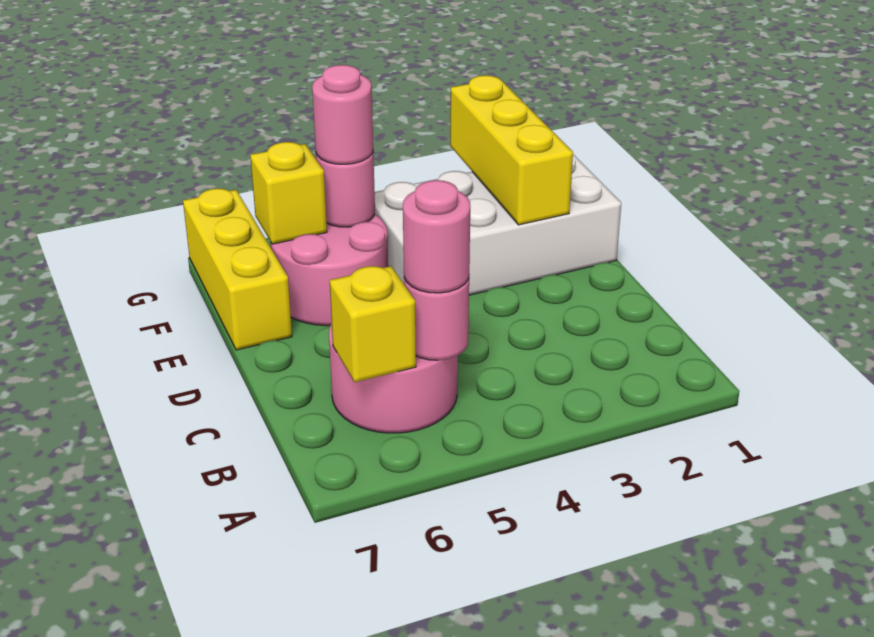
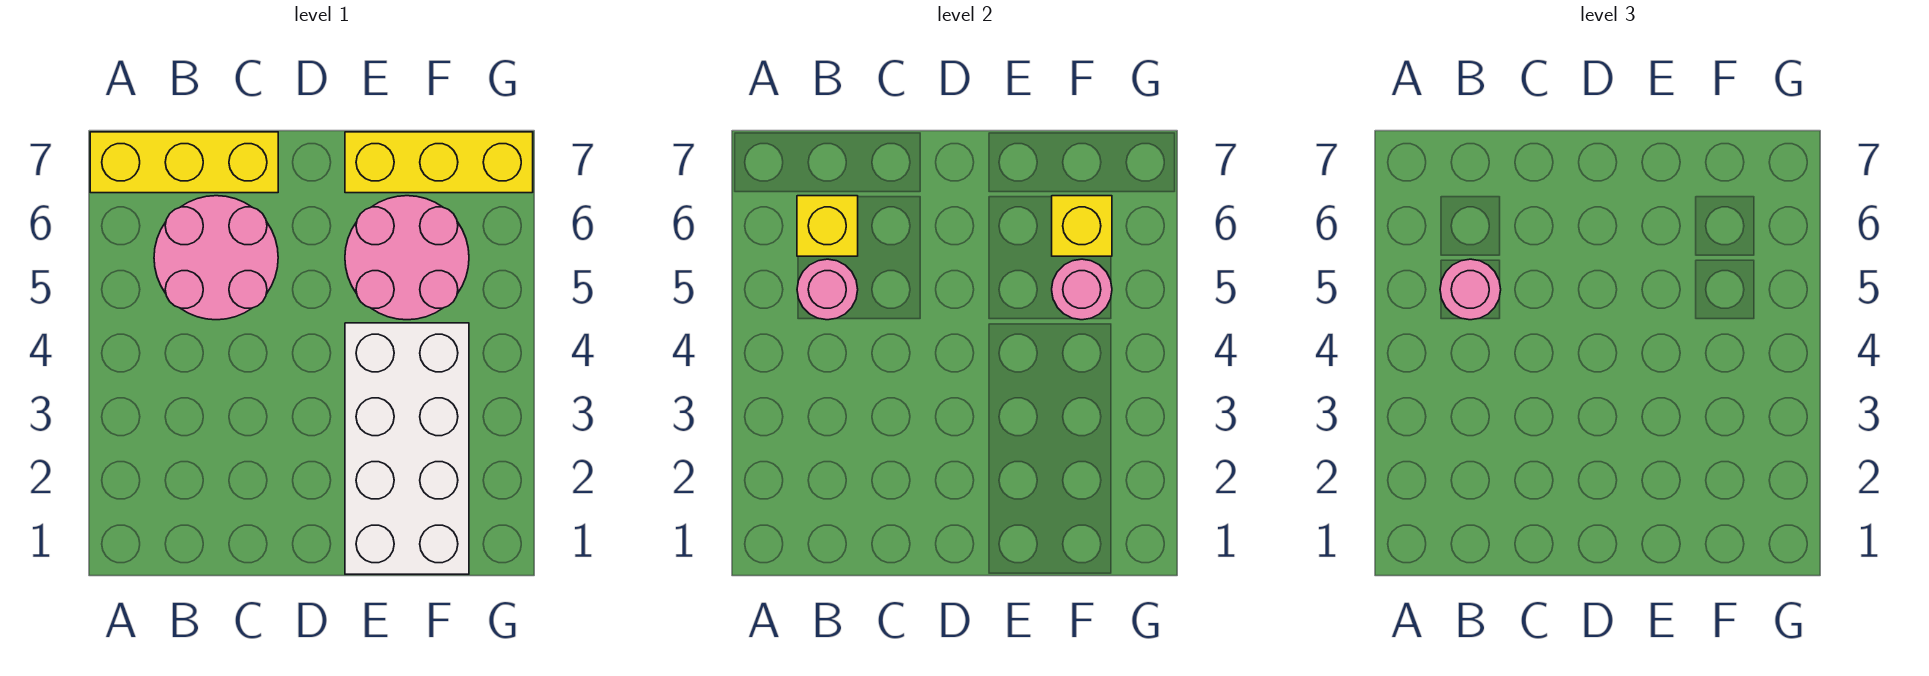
yellow 1x3 brick [450,75,573,225] -> yellow 1x3 brick moved to [90,132,278,193]
pink 1x1 round brick [312,65,373,164] -> none

